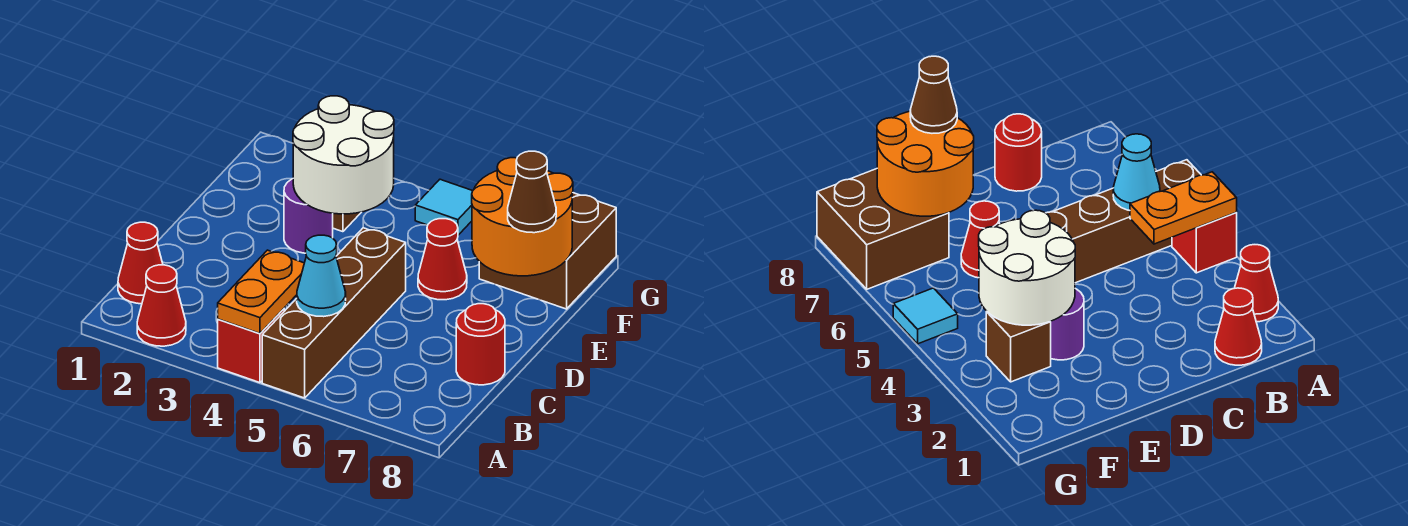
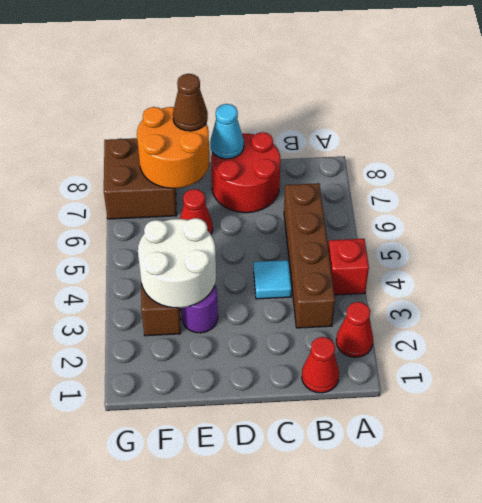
orange 1x2 plate [218,250,304,333] -> none
brown 1x4 brick [262,228,406,398] -> brown 1x4 brick turned to [284,183,335,328]
cyan 1x1 cone [297,235,346,317] -> cyan 1x1 cone moved to [210,104,244,159]
red 1x1 round brick [456,304,505,385] -> red 2x2 round brick [211,132,280,213]
cyan 1x1 tile [415,179,472,235] -> cyan 1x1 tile moved to [254,260,292,299]

